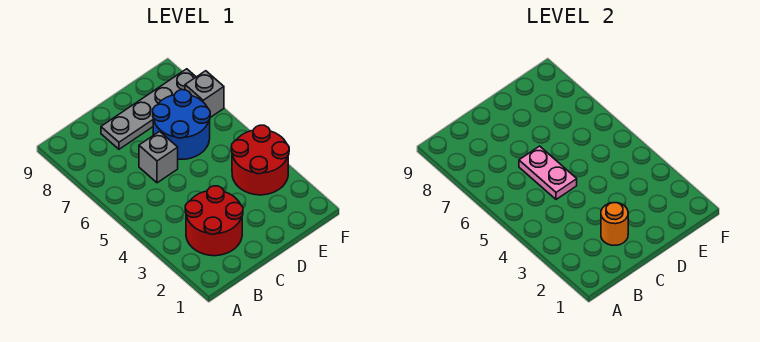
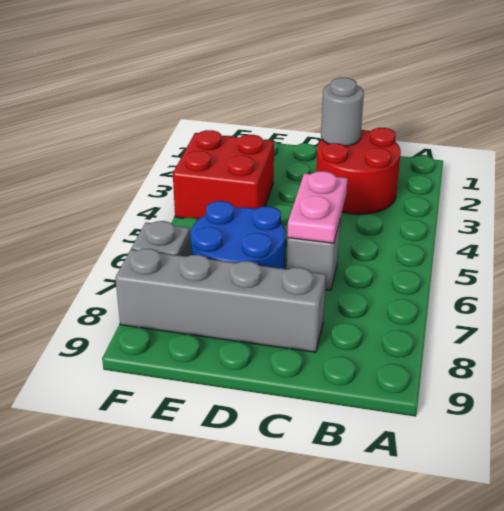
orange 1x1 round brick [601,203,628,245] -> grey 1x1 round brick [321,78,364,146]
grey 1x4 plate [101,69,196,149] -> grey 1x4 brick [115,249,326,352]
red 2x2 round brick [231,125,289,195] -> red 2x2 brick [173,130,274,219]

